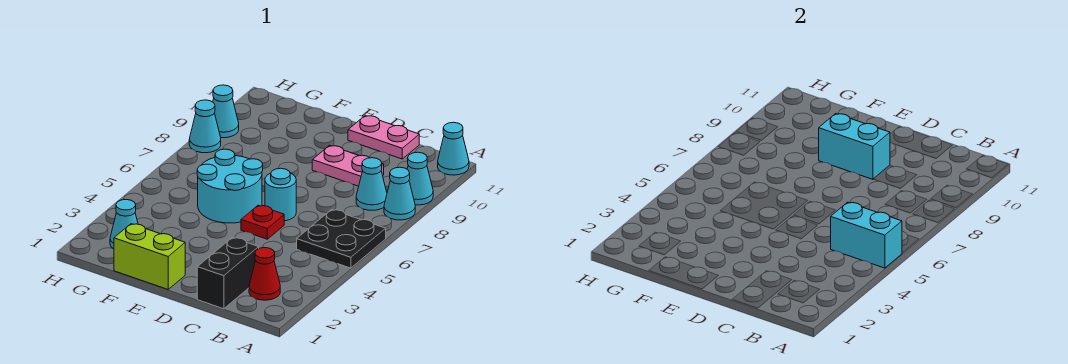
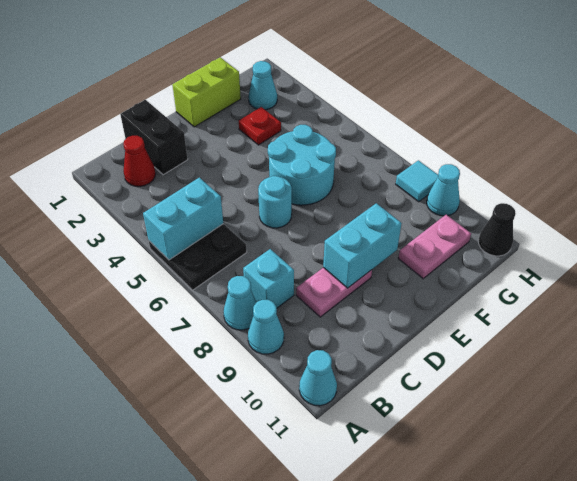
cyan 1x1 cone [356,158,387,210] -> cyan 1x1 brick [243,249,294,308]
pink 1x2 plate [348,116,419,159] -> pink 1x2 plate moved to [398,215,471,279]
red 1x1 plate [241,205,284,239] -> red 1x1 plate moved to [239,107,281,145]
cyan 1x1 cone [189,100,221,153] -> cyan 1x1 tile [396,160,438,202]
none -> black 1x1 cone [478,203,516,256]

